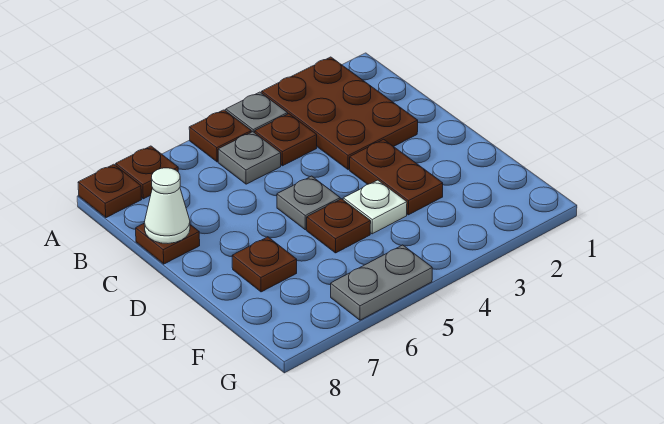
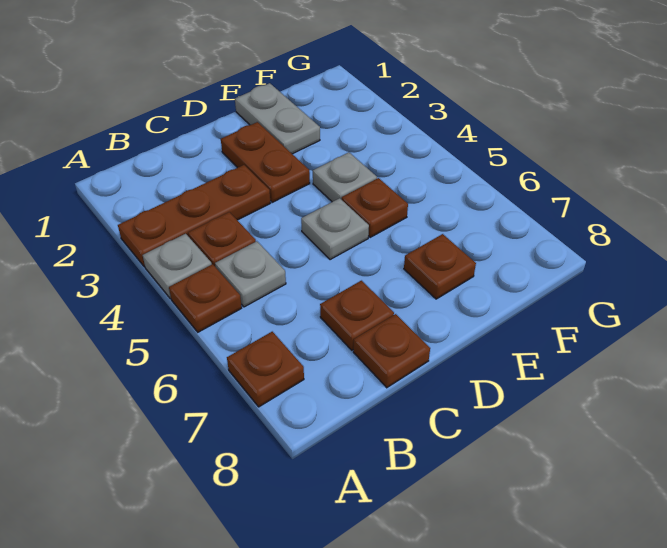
brown 2x3 plate [262,57,418,170] -> brown 1x3 plate [118,165,270,267]
brown 1x1 plate [78,164,142,218] -> brown 1x1 plate moved to [320,281,394,350]
white 1x1 cone [144,168,190,243] -> none
brown 1x2 plate [350,139,443,215] -> brown 1x2 plate turned to [221,122,310,202]
white 1x1 plate [343,180,407,234] -> grey 1x1 plate [313,152,377,202]
grey 1x2 plate [331,245,432,320] -> grey 1x2 plate moved to [235,83,320,154]

